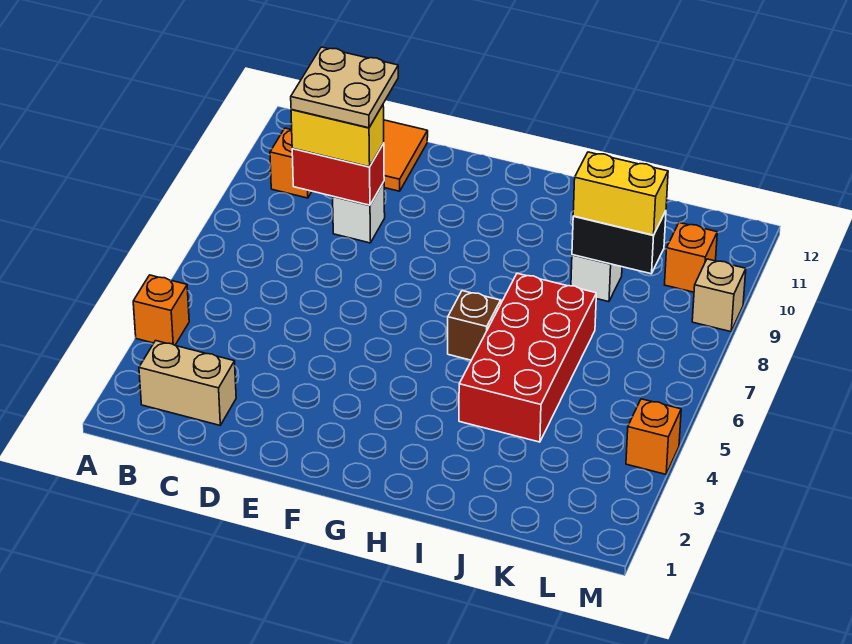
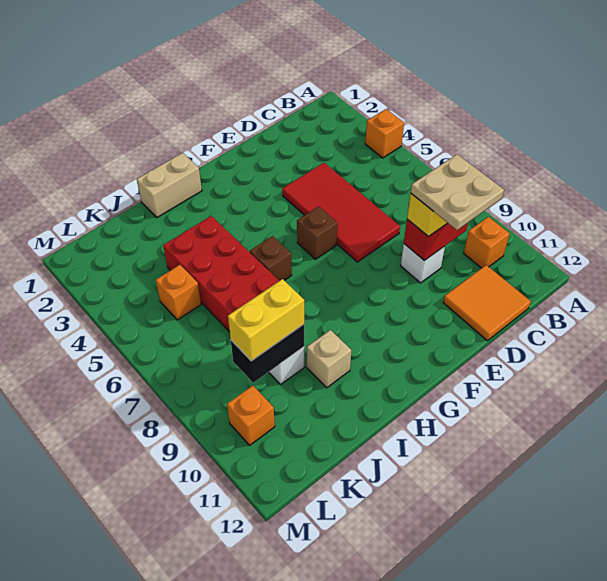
tan 1x2 brick [139,341,236,425] -> tan 1x2 brick moved to [137,153,202,217]
none -> red 2x4 tile [282,163,400,262]
none -> brown 1x1 brick [297,206,338,259]
orange 1x1 brick [626,399,681,474] -> orange 1x1 brick moved to [156,265,201,320]
tan 1x1 brick [692,259,746,332] -> tan 1x1 brick moved to [306,330,351,388]

